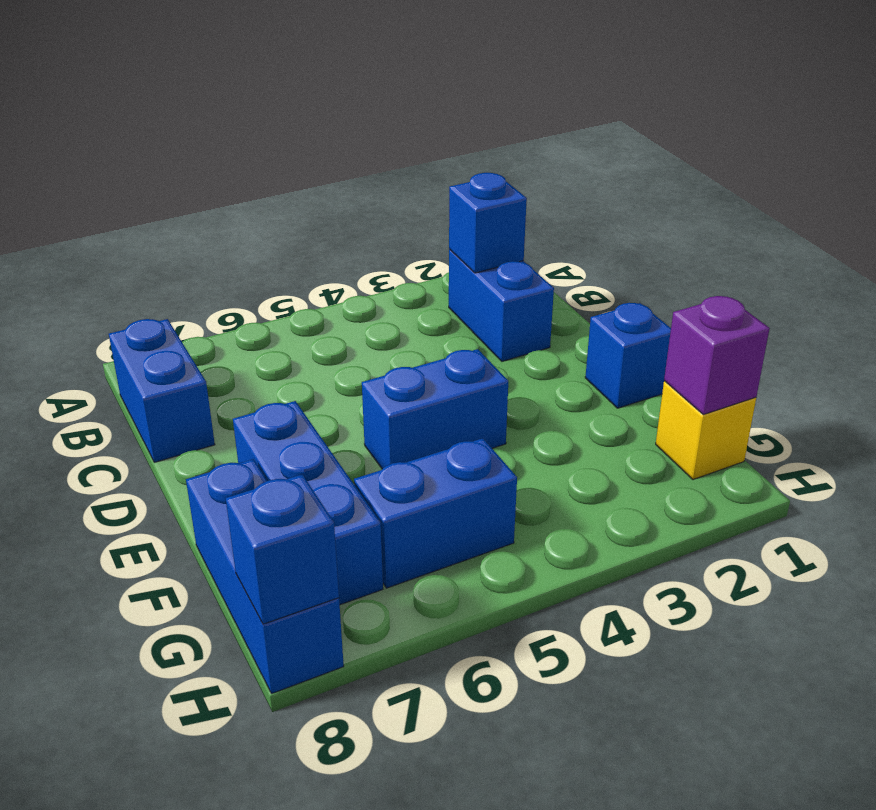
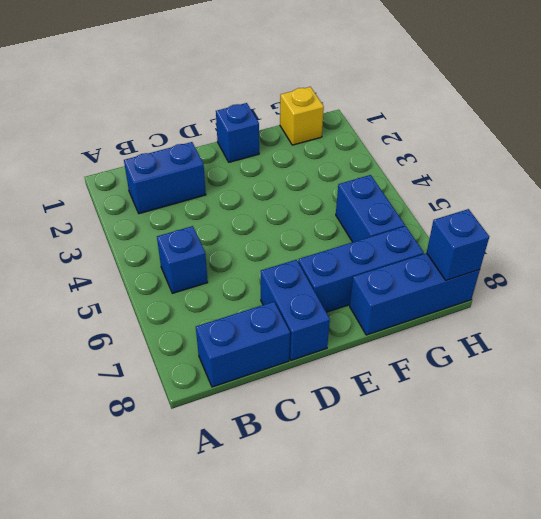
blue 1x1 brick [449,173,527,273] -> blue 1x1 brick moved to [157,226,208,293]
blue 1x2 brick [362,349,508,469] -> blue 1x2 brick moved to [261,260,330,360]
purple 1x1 brick [664,296,770,415] -> none

